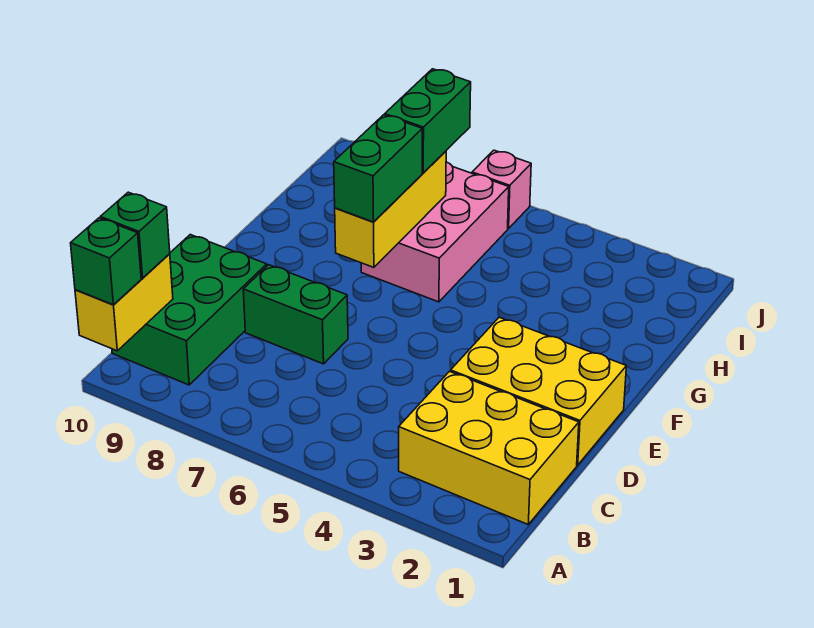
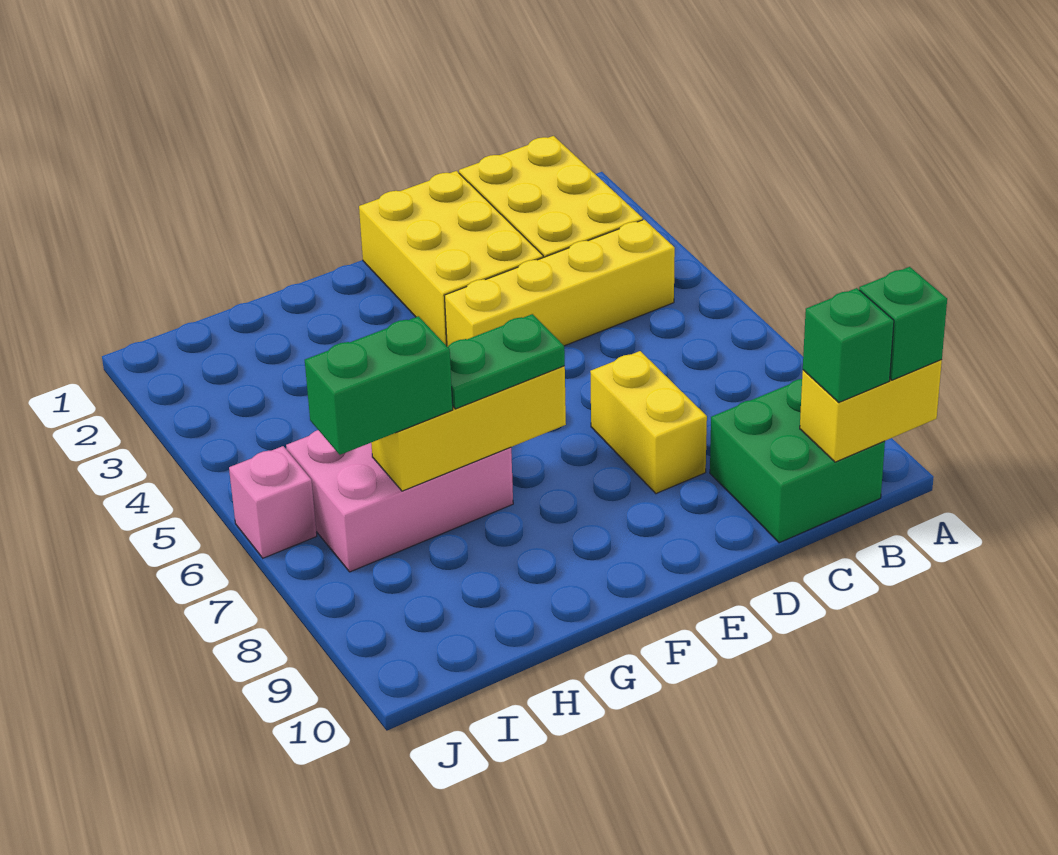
none -> yellow 1x4 brick [444,220,675,347]
green 2x3 brick [112,235,267,385] -> green 2x2 brick [710,379,885,543]
green 1x2 brick [243,265,348,364] -> yellow 1x2 brick [590,351,707,494]
green 1x2 brick [334,115,422,222] -> green 1x2 plate [448,314,565,409]

